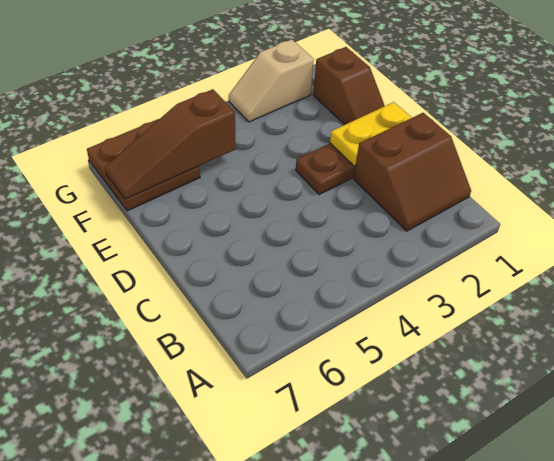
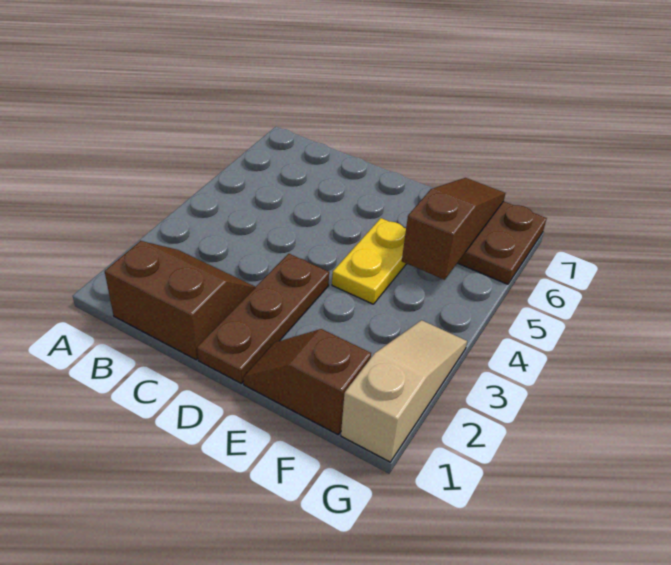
brown 2x2 slope [354,113,471,231] -> brown 2x2 slope turned to [105,241,255,360]
yellow 1x2 plate [330,102,412,166] -> yellow 1x2 plate moved to [332,218,407,304]
tan 1x2 slope [229,39,314,122] -> tan 1x3 slope [341,320,467,462]

